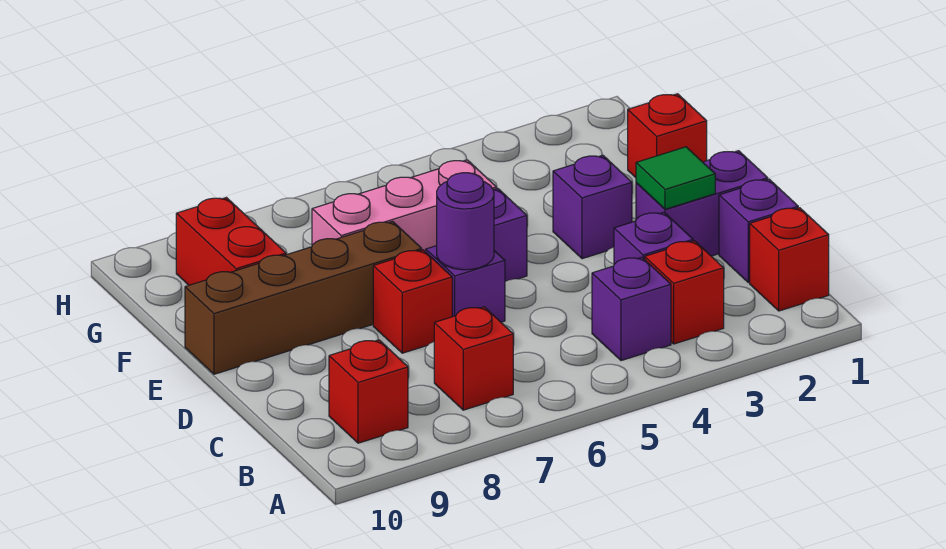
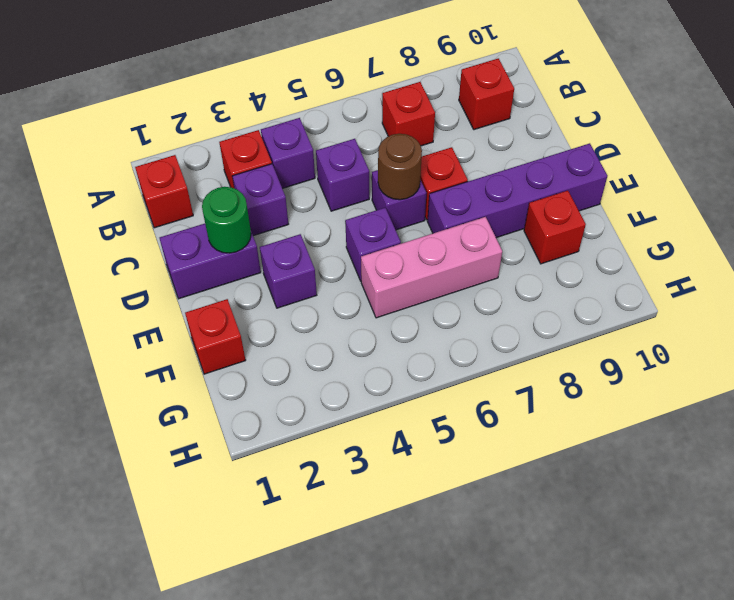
purple 1x1 brick [719,179,798,282] -> purple 1x1 brick moved to [316,139,369,211]
green 1x1 tile [636,147,715,209] -> green 1x1 round brick [202,187,251,253]
purple 1x1 round brick [437,173,494,270] -> brown 1x1 round brick [378,134,422,200]
brown 1x4 brick [185,221,422,374] -> purple 1x4 brick [427,143,608,238]
red 1x2 brick [176,198,286,285] -> red 1x1 brick [524,191,586,264]

